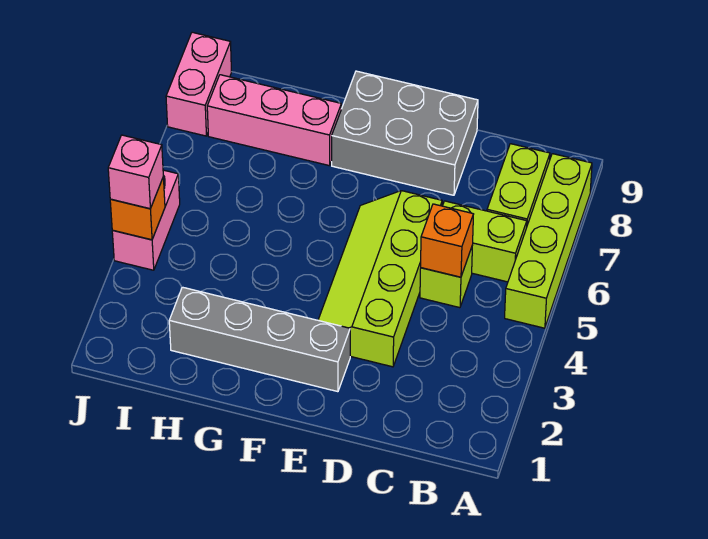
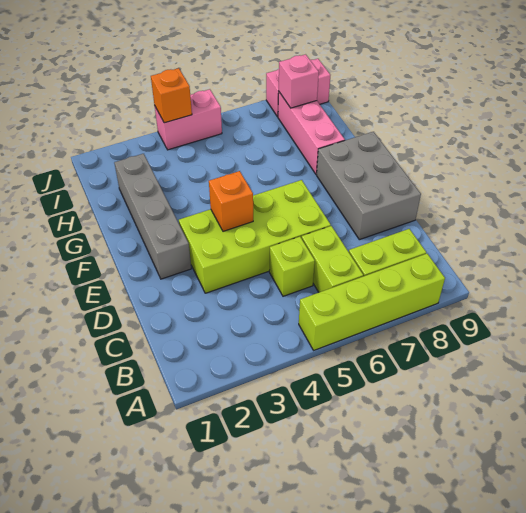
orange 1x1 brick [421,204,473,277] -> orange 1x1 brick moved to [209,171,253,231]
lime 2x4 slope [318,191,442,367] -> lime 2x4 brick [179,180,331,293]
pink 1x1 brick [108,135,163,209] -> pink 1x1 brick moved to [279,54,319,108]

